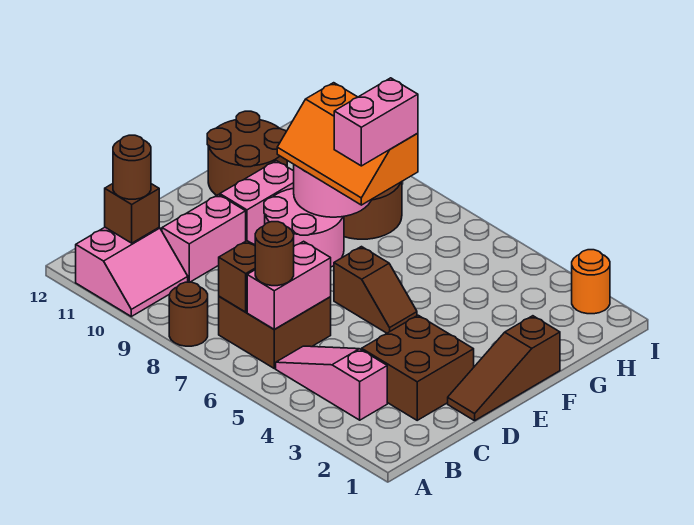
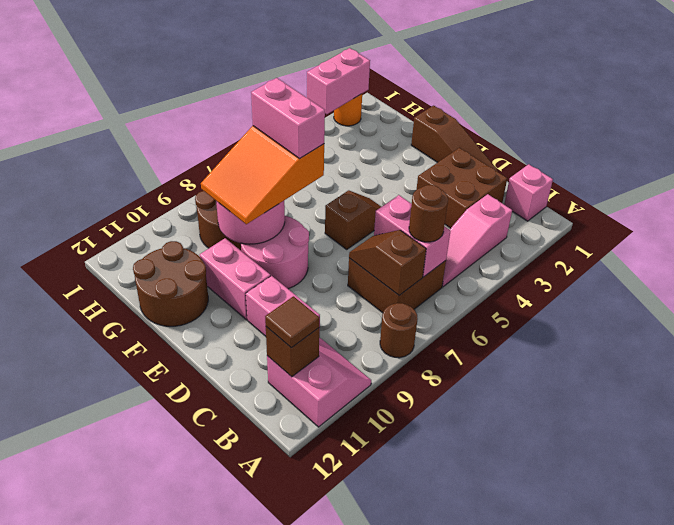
none -> pink 1x1 brick [504,164,553,221]
brown 1x1 round brick [113,135,151,199] -> brown 1x1 tile [265,296,319,348]
orange 2x3 slope [277,83,418,205] -> orange 2x3 slope turned to [201,126,324,224]
none -> pink 1x2 brick [307,48,370,114]

